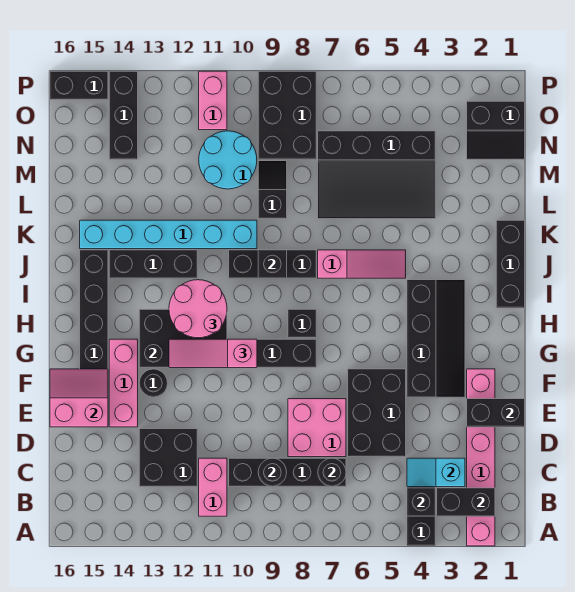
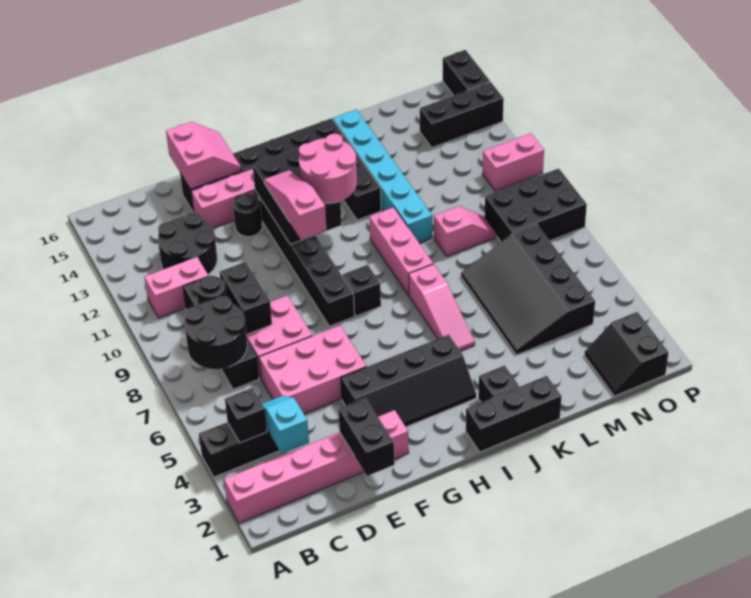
black 1x2 brick [437,488,495,516] -> black 1x2 brick moved to [220,262,272,335]
black 1x1 round brick [318,458,346,487] -> black 2x2 round brick [185,296,247,369]
black 2x2 brick [139,429,197,487] -> black 2x2 round brick [158,212,217,274]
black 2x3 brick [348,369,406,457] -> pink 2x3 brick [259,325,366,414]
black 1x3 brick [229,250,316,278] -> pink 1x3 brick [369,207,433,296]
black 1x1 brick [258,250,287,278] -> black 1x1 brick moved to [478,365,519,402]
black 1x2 slope [258,161,287,219] -> pink 1x2 slope [434,206,496,256]
cyan 2x2 round brick [199,131,257,189] -> none

